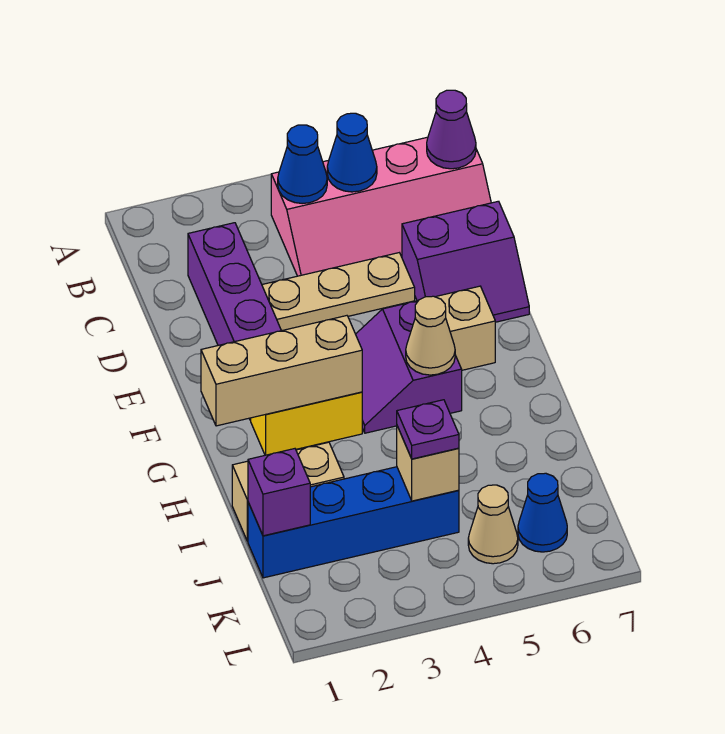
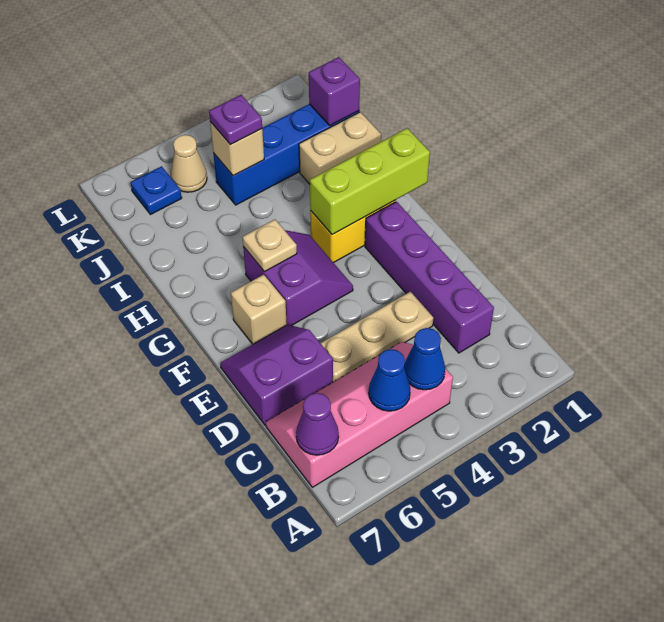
tan 1x3 brick [201,316,362,426] -> lime 1x3 brick [310,128,430,235]
tan 1x1 cone [406,296,455,375] -> tan 1x1 plate [243,219,297,272]
blue 1x1 cone [518,473,567,552] -> blue 1x1 plate [131,166,182,215]

